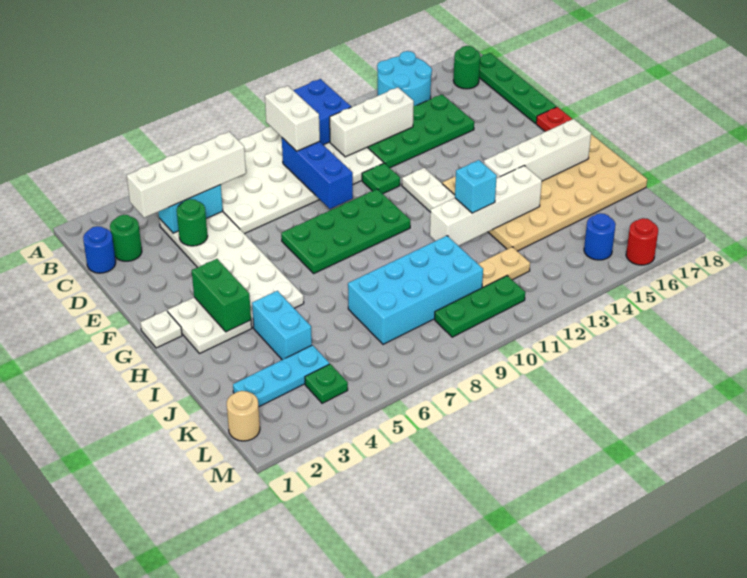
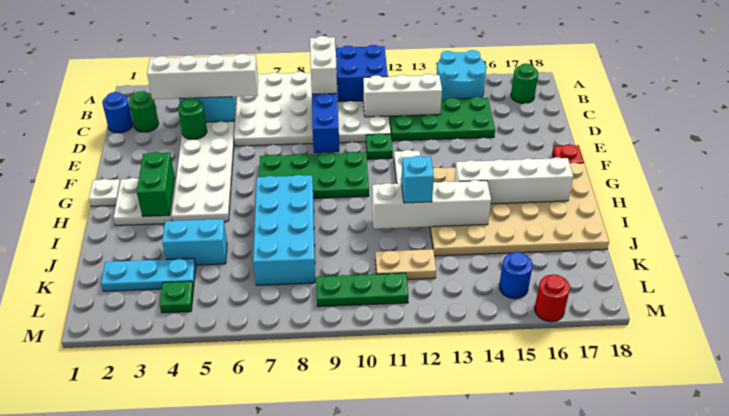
green 1x4 plate [479,53,556,124] -> none
cyan 1x2 brick [252,291,312,360] -> cyan 1x2 brick turned to [162,219,227,265]
cyan 2x4 brick [348,236,483,344] -> cyan 2x4 brick turned to [253,175,315,285]
tan 1x1 round brick [227,391,260,441] -> none

